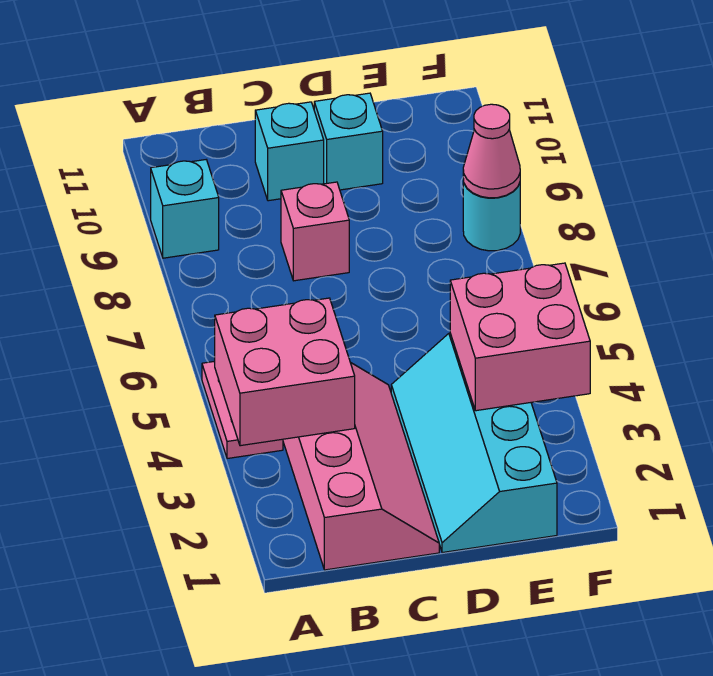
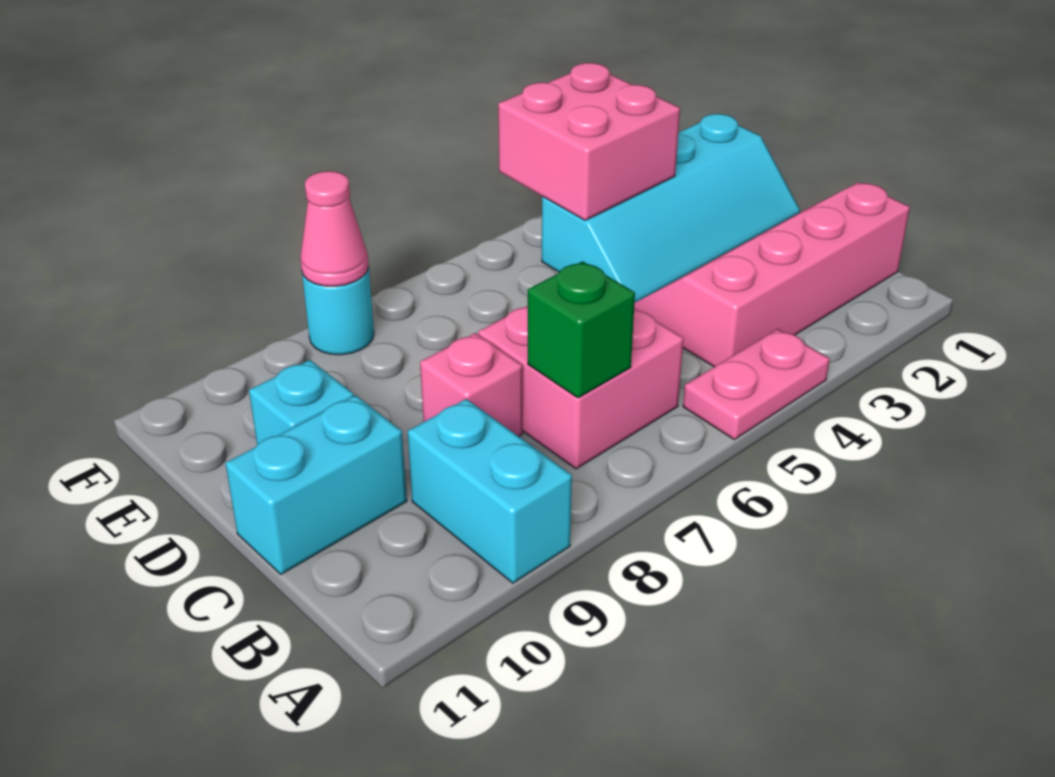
pink 2x2 brick [215,298,355,446] -> pink 2x2 brick moved to [478,306,684,469]
cyan 1x1 brick [151,160,219,258] -> cyan 1x2 brick [408,399,572,583]
none -> green 1x1 brick [528,261,635,398]
cyan 1x1 brick [255,102,324,201] -> cyan 1x2 brick [225,395,407,574]

